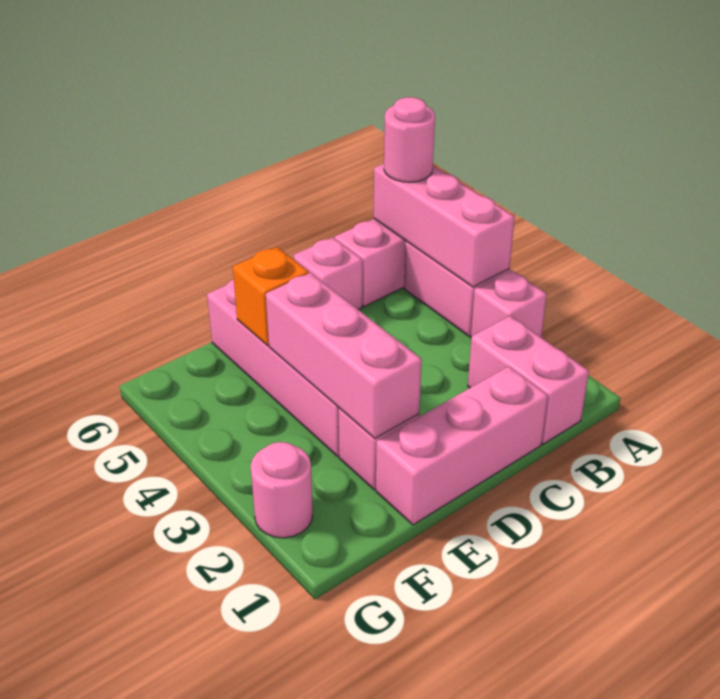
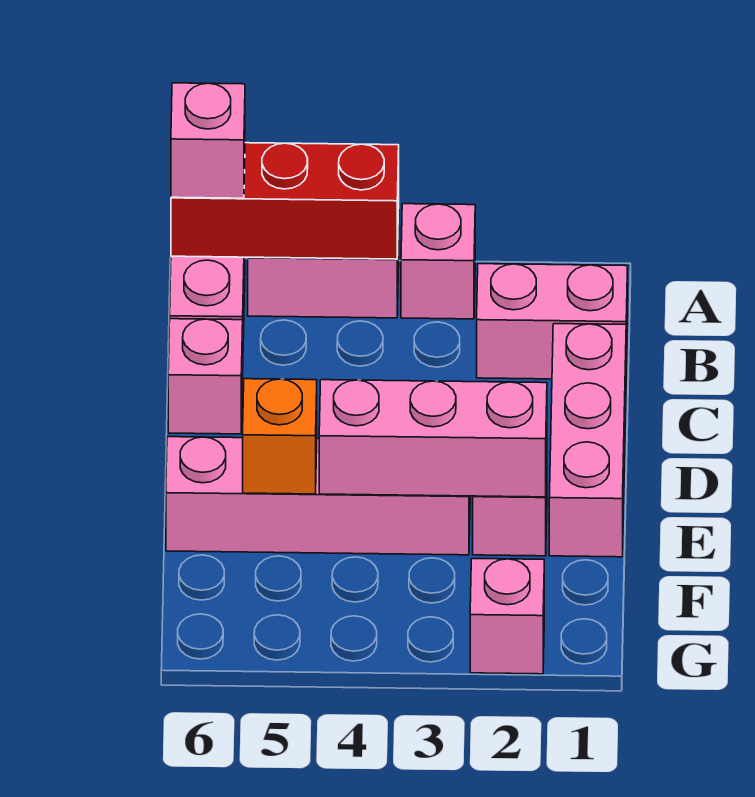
pink 1x3 brick [374,164,515,287] -> red 1x3 brick [171,143,399,259]
pink 1x1 round brick [384,97,435,182] -> pink 1x1 brick [171,83,245,198]
pink 1x1 round brick [251,442,313,538] -> pink 1x1 brick [470,559,544,674]

